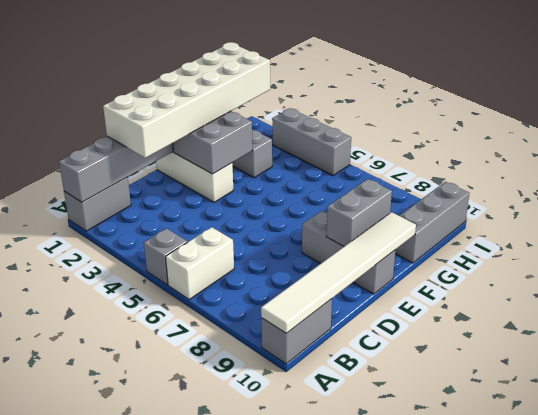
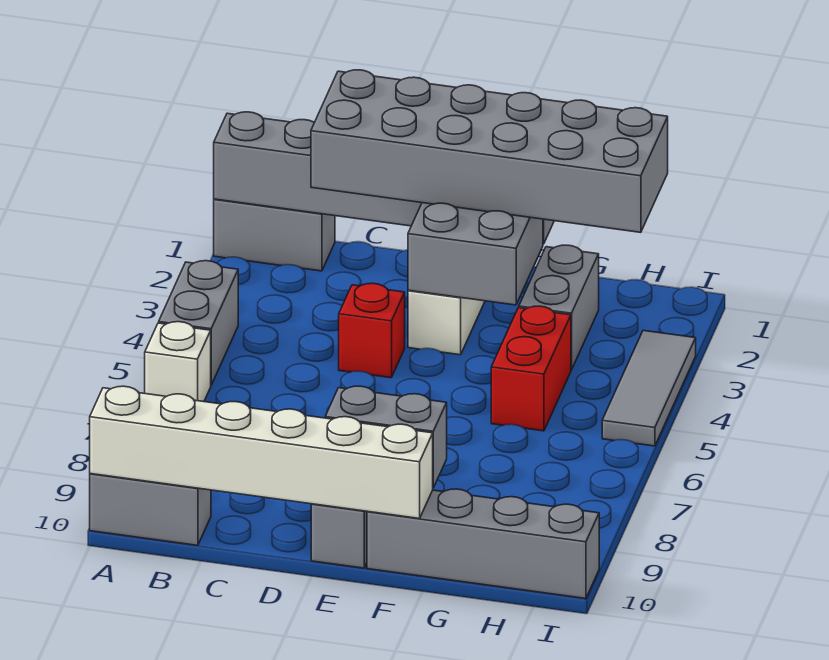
grey 1x1 brick [144,228,187,285] -> grey 1x2 brick [159,261,238,385]
white 1x2 brick [166,227,234,299] -> white 1x1 brick [145,322,211,402]
white 1x6 tile [261,212,416,333] -> white 1x6 brick [90,386,433,519]
white 2x6 brick [103,42,270,158] -> grey 2x6 brick [311,70,668,232]
none -> red 1x1 brick [339,283,405,378]
none -> red 1x2 brick [491,306,571,431]
grey 1x3 brick [395,182,469,263] -> grey 1x4 brick [367,489,599,599]
grey 1x3 brick [272,109,351,176] -> grey 1x3 tile [602,330,696,446]

